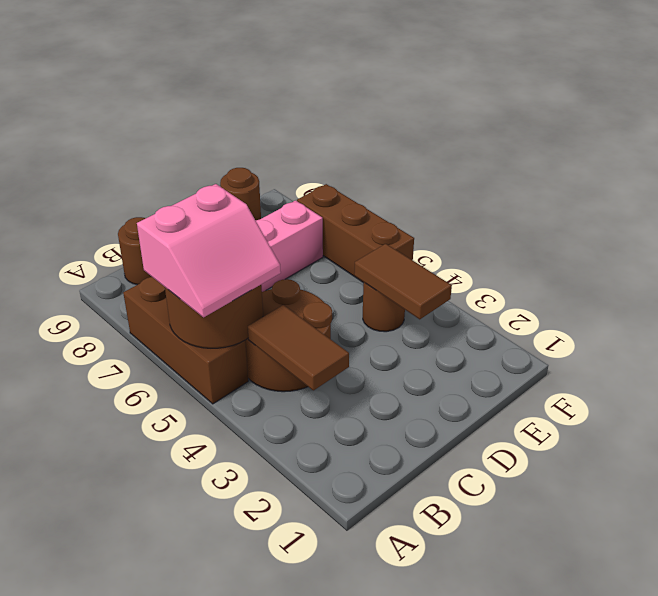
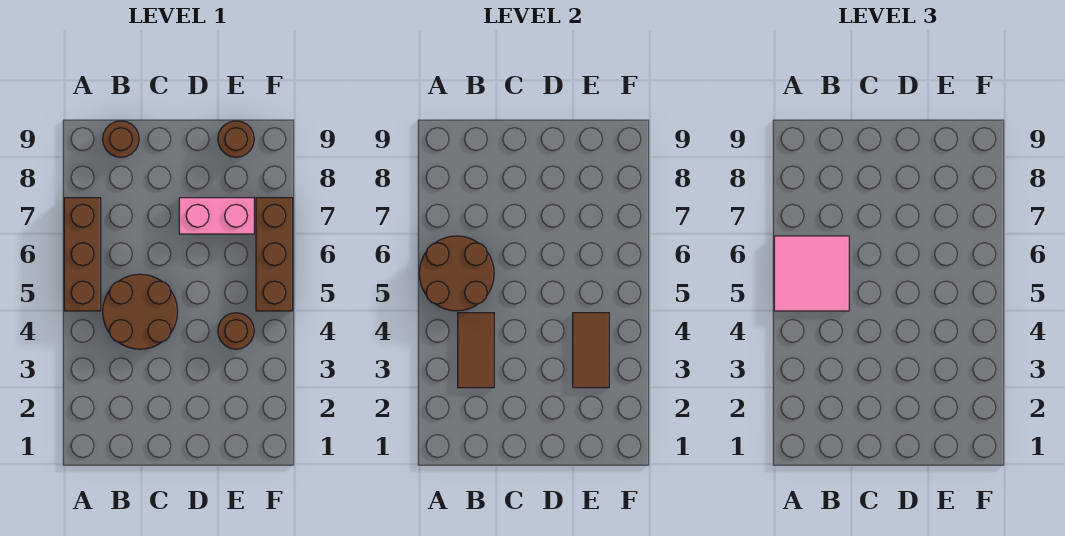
pink 2x2 slope [137,184,281,317] -> pink 2x2 tile [774,236,849,311]

